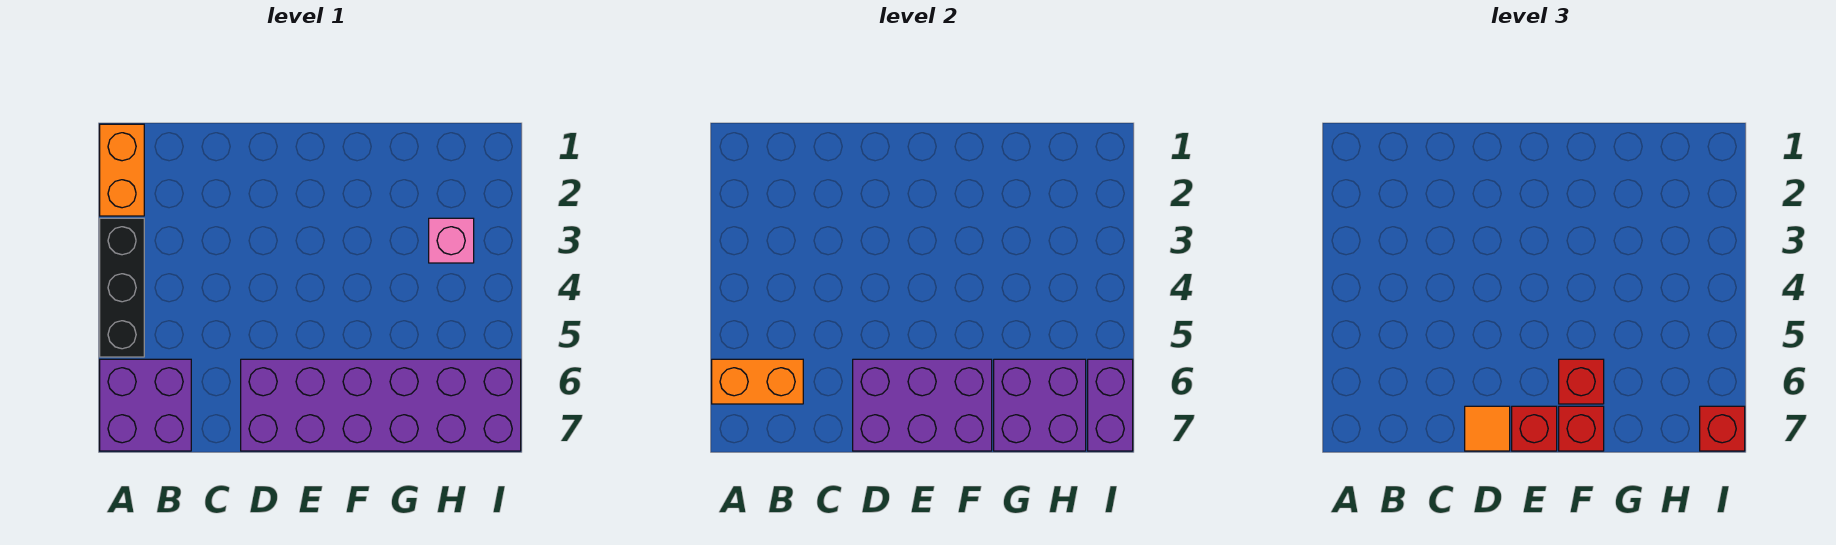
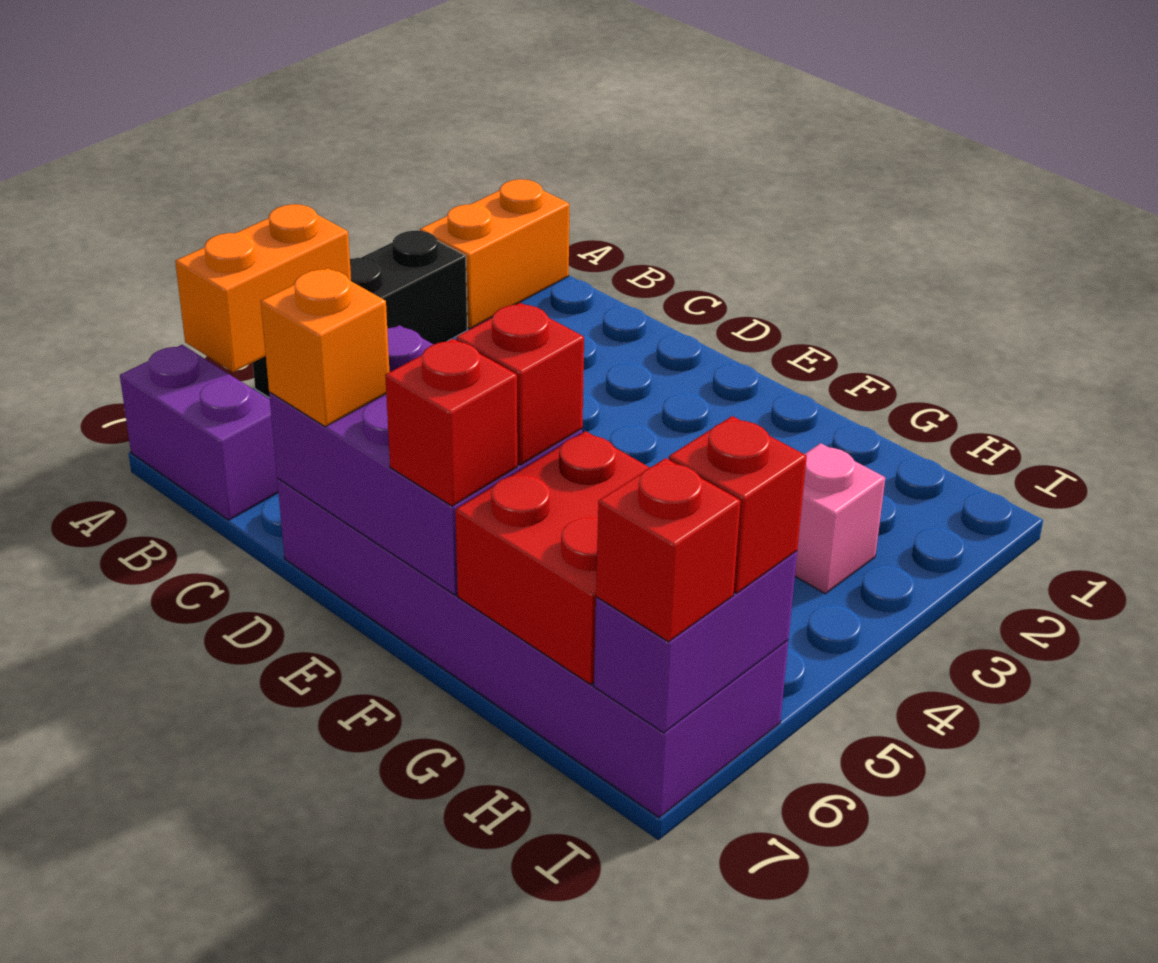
purple 2x2 brick [100,359,191,451] -> purple 1x2 brick [120,345,278,520]
orange 1x2 brick [712,359,803,404] -> orange 1x2 brick turned to [175,204,351,372]
orange 1x1 tile [1465,406,1510,451] -> orange 1x1 brick [261,268,389,427]
red 1x1 brick [1512,406,1557,451] -> red 1x1 brick moved to [669,416,807,593]
purple 2x2 brick [994,359,1086,451] -> red 2x2 brick [455,431,650,684]

